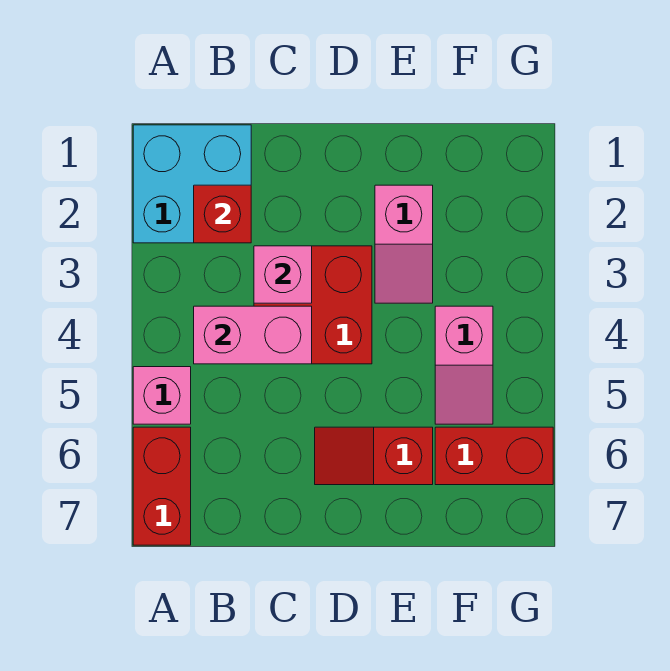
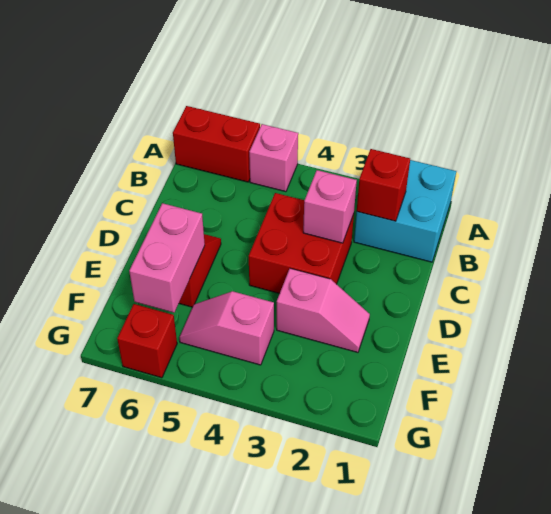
pink 1x2 brick [194,306,312,364] -> pink 1x2 brick moved to [129,203,205,313]
pink 1x2 slope [375,185,433,303] -> pink 1x2 slope turned to [277,269,370,352]
red 1x2 brick [435,427,553,485] -> red 1x1 brick [117,304,177,378]

